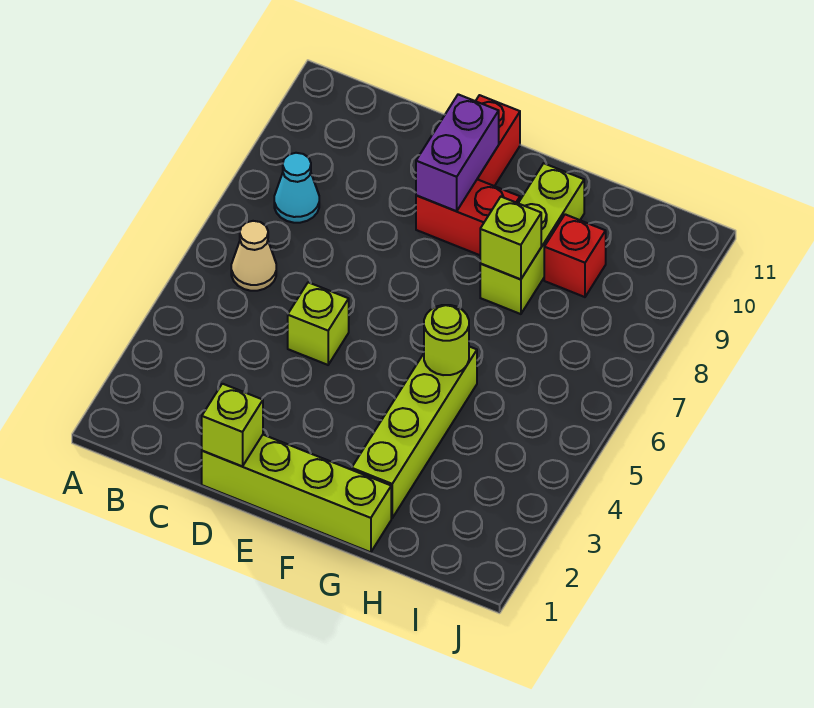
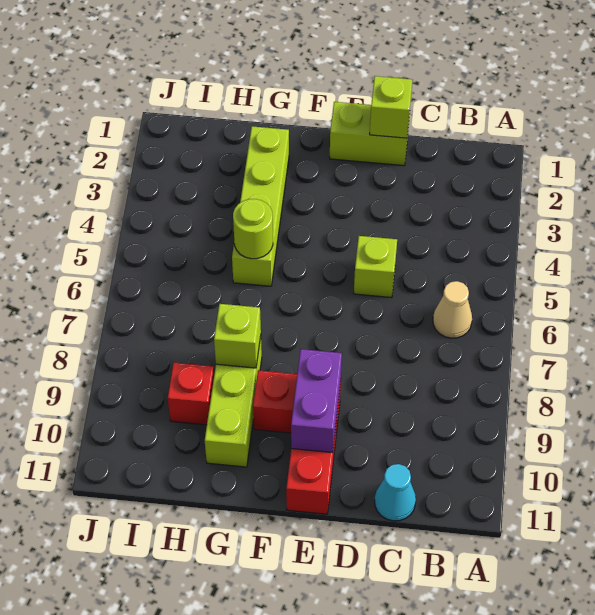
cyan 1x1 cone [274,153,319,223] -> cyan 1x1 cone moved to [375,464,416,521]
lime 1x4 brick [202,435,391,552] -> lime 1x2 brick [330,102,410,166]

